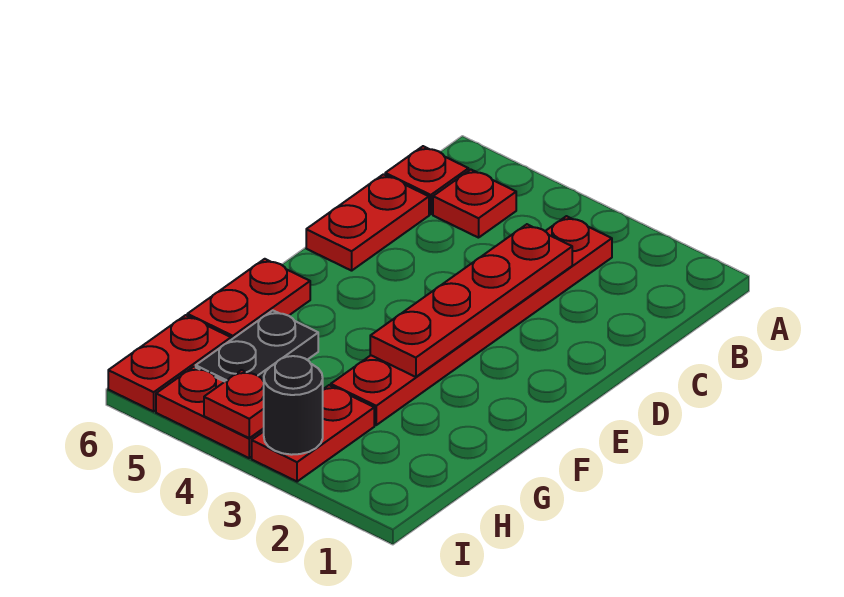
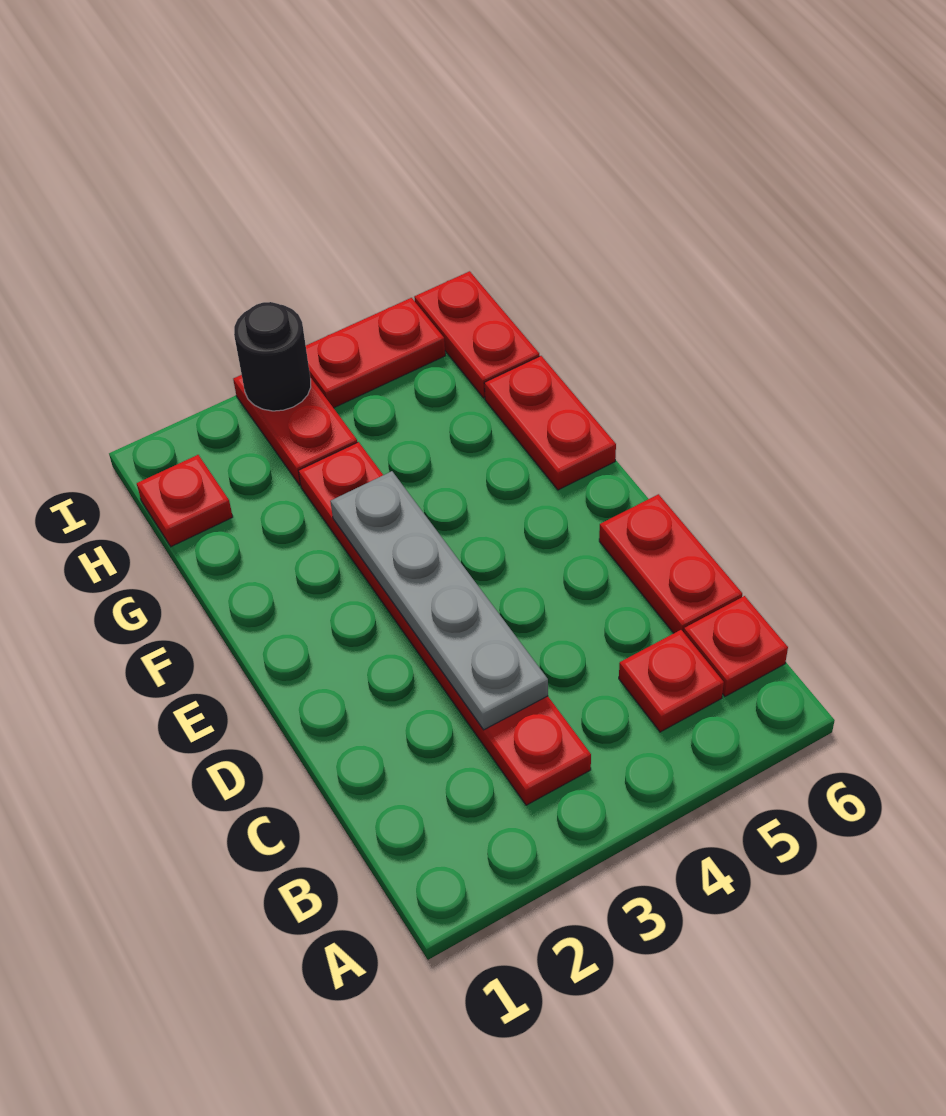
red 1x4 plate [370,224,572,377] -> grey 1x4 plate [330,471,548,730]
black 1x2 plate [196,311,318,382] -> none
red 1x1 plate [204,370,264,438] -> red 1x1 plate moved to [137,455,233,547]

